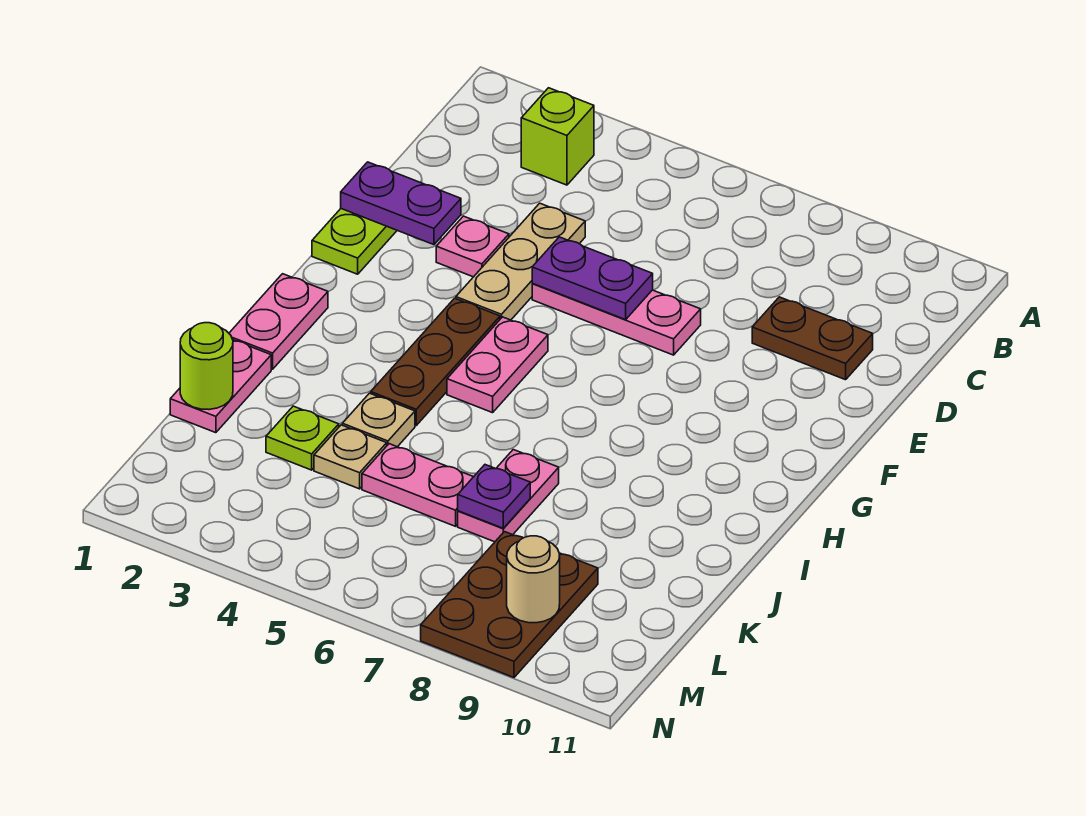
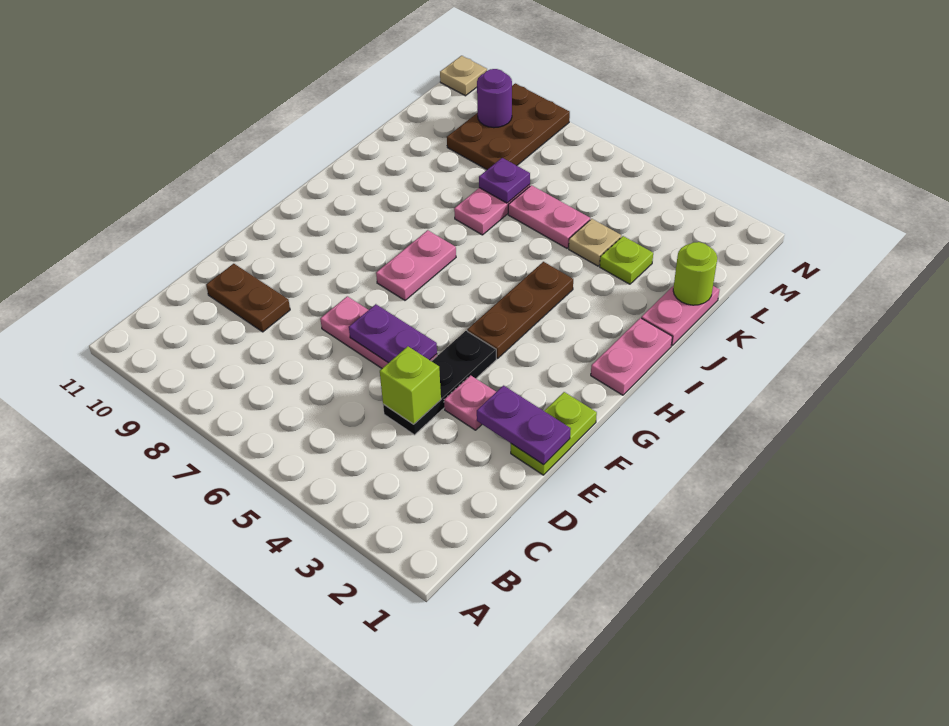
lime 1x1 brick [521,88,594,185] -> lime 1x1 brick moved to [380,346,441,424]
tan 1x3 plate [456,203,585,320] -> black 1x3 plate [383,331,496,435]
pink 1x2 plate [447,317,548,413] -> pink 1x2 plate moved to [376,230,456,300]
tan 1x1 plate [342,393,415,447] -> tan 1x1 plate moved to [440,56,487,96]
tan 1x1 round brick [507,536,560,623] -> purple 1x1 round brick [477,69,512,128]

